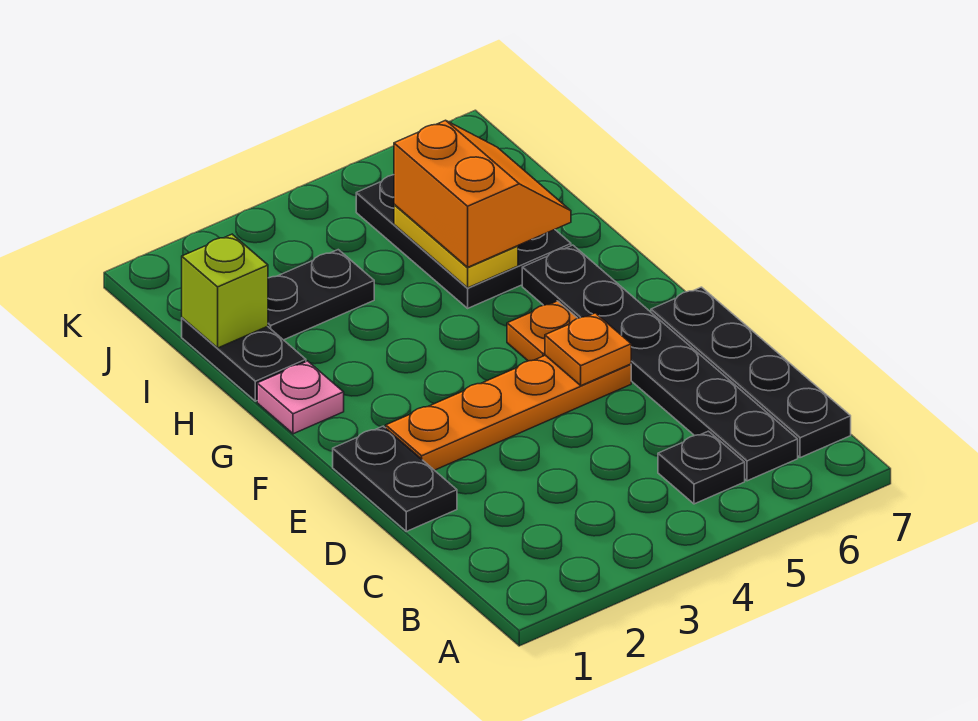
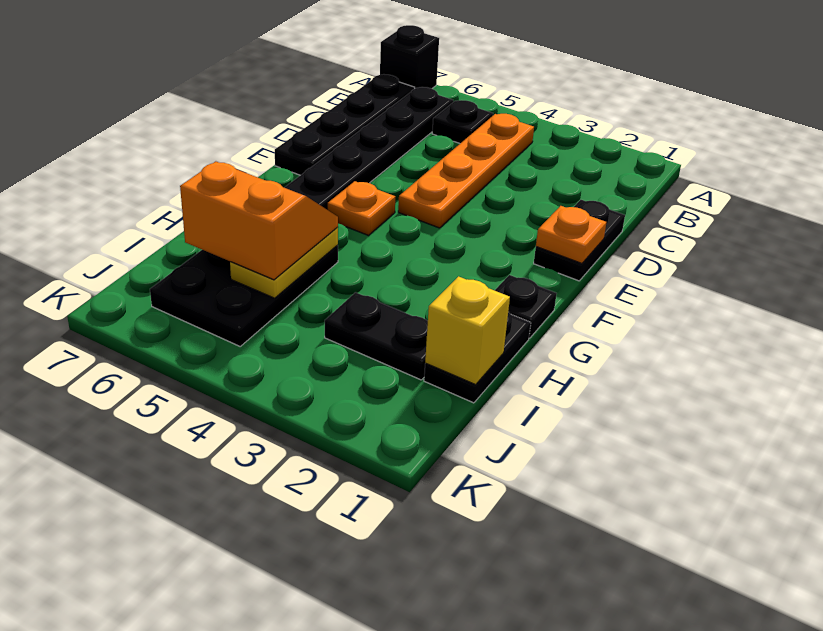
none -> black 1x1 brick [380,25,439,88]
orange 1x4 plate [386,355,631,470] -> orange 1x4 plate turned to [398,114,534,228]
orange 1x1 plate [545,313,631,386] -> orange 1x1 plate moved to [536,206,607,263]
pink 1x1 plate [257,361,344,434] -> black 1x1 plate [495,275,557,338]
orange 2x2 slope [394,120,571,267] -> orange 2x2 slope turned to [180,161,338,280]
lime 1x1 brick [182,234,268,348] -> yellow 1x1 brick [425,276,510,385]

